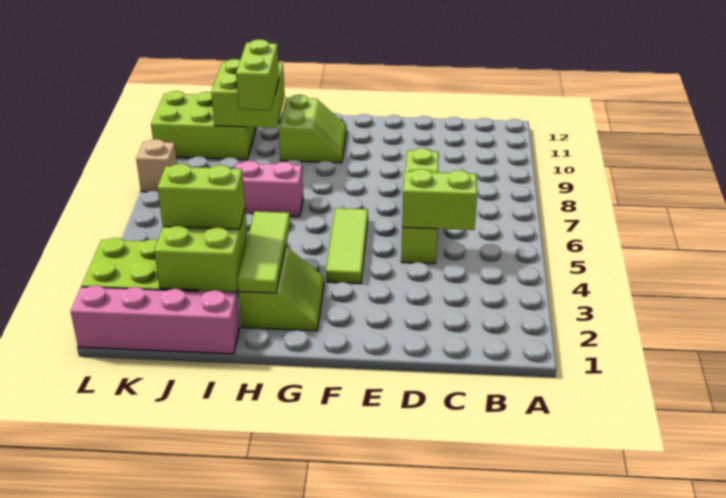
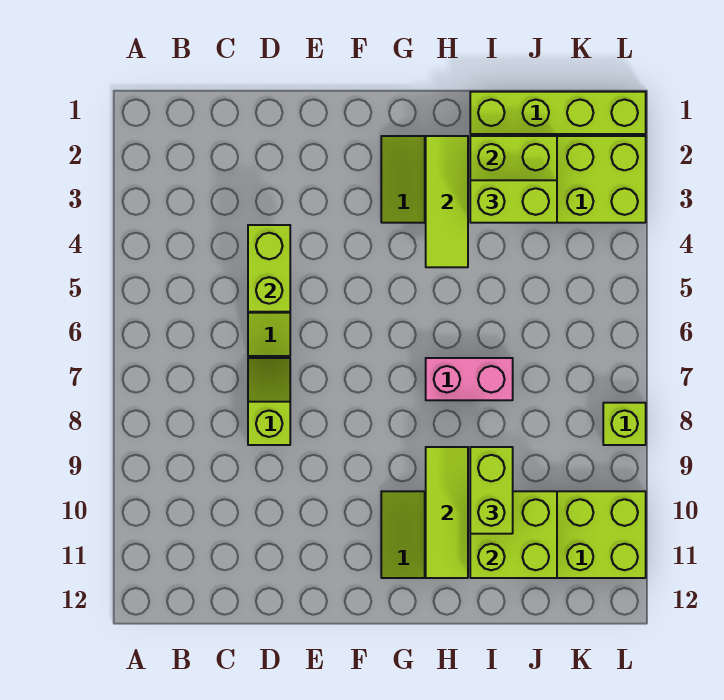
lime 1x2 brick [402,169,477,230] -> lime 1x2 brick turned to [248,225,290,312]
lime 1x3 tile [326,208,368,284] -> lime 1x3 tile moved to [426,447,468,578]
pink 1x4 brick [71,285,240,354] -> lime 1x4 brick [470,92,646,134]
tan 1x1 brick [136,139,177,192] -> lime 1x1 brick [603,403,646,445]

